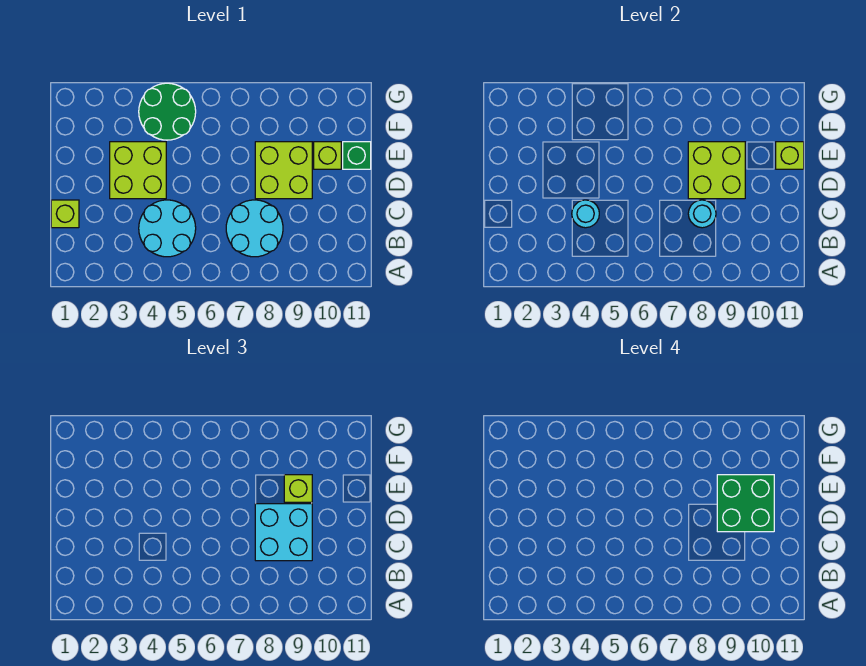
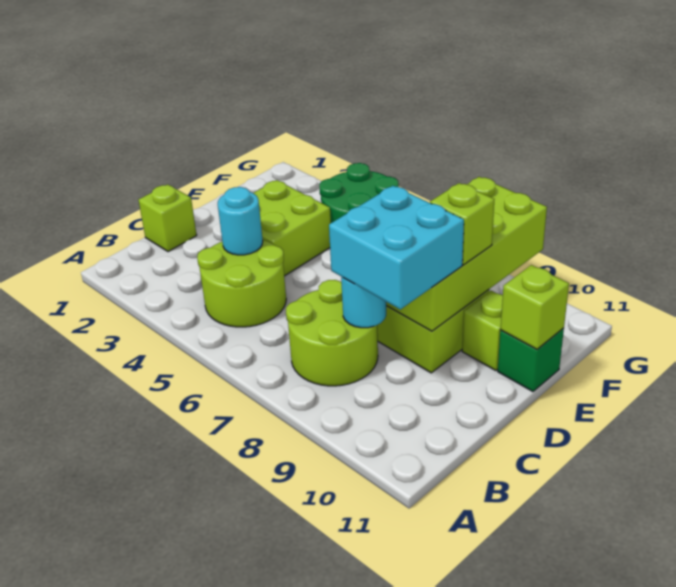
cyan 2x2 round brick [139,200,196,257] -> lime 2x2 round brick [197,240,286,327]
cyan 2x2 round brick [226,200,283,257] -> lime 2x2 round brick [286,280,378,386]
lime 2x2 brick [688,142,745,199] -> lime 2x4 brick [386,177,547,331]
green 2x2 brick [717,475,774,532] -> none

